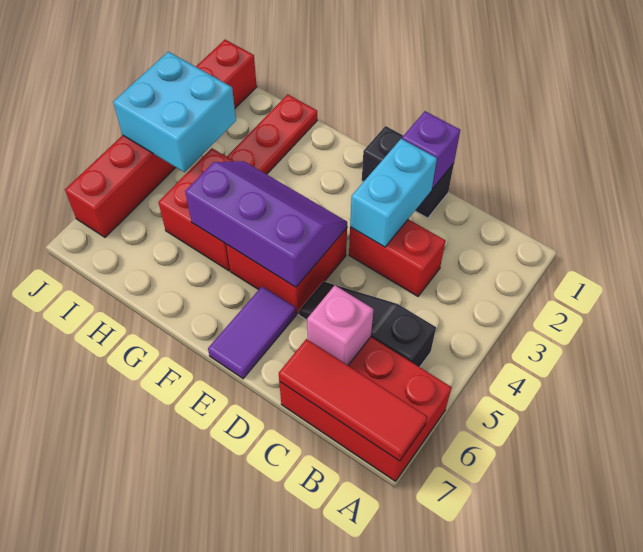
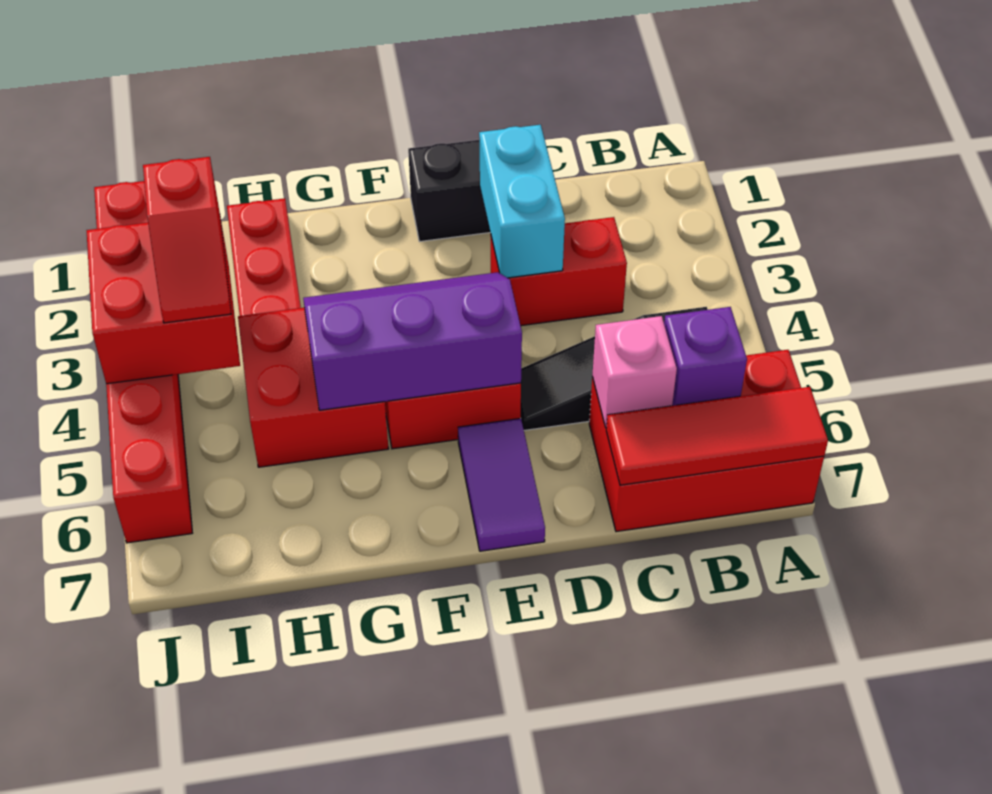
purple 1x1 brick [402,111,460,189] -> purple 1x1 brick moved to [664,307,747,406]
cyan 2x2 brick [113,52,236,172] -> red 2x2 brick [87,218,240,384]
none -> red 1x2 slope [143,157,231,323]

